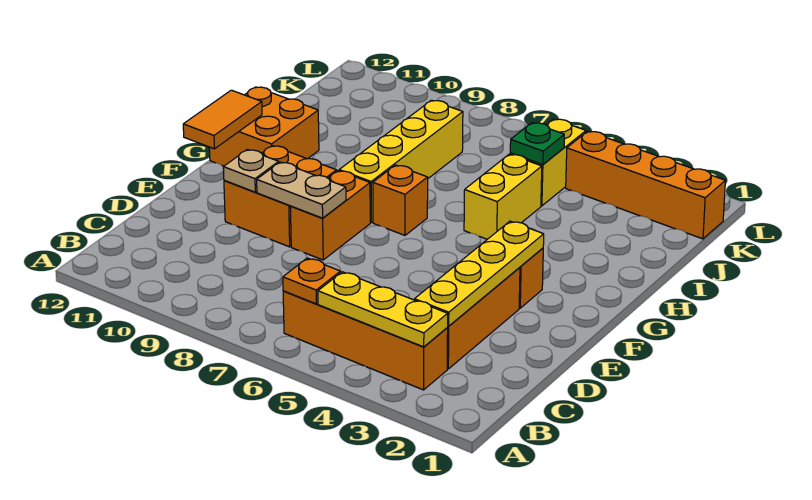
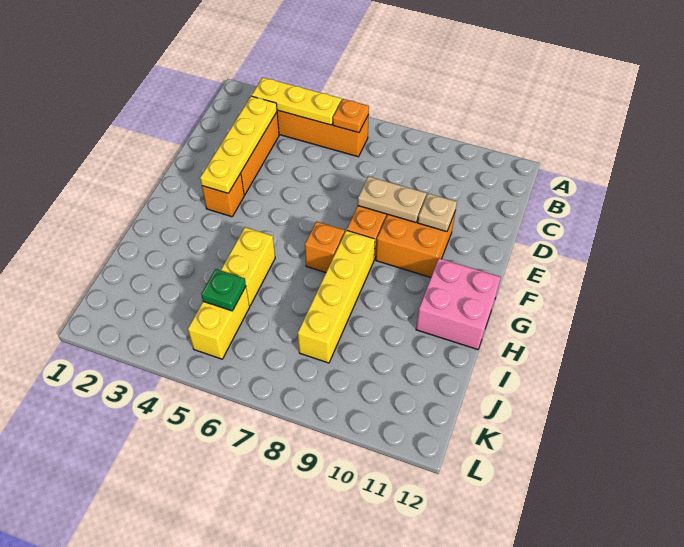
orange 1x2 tile [183,90,262,149] -> none
orange 2x2 brick [209,87,319,166] -> pink 2x2 brick [416,258,501,350]
orange 1x4 brick [566,131,725,239] -> none

